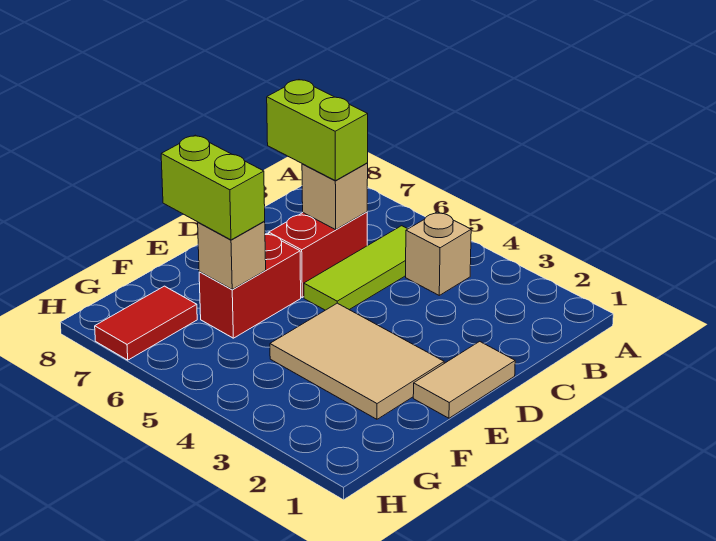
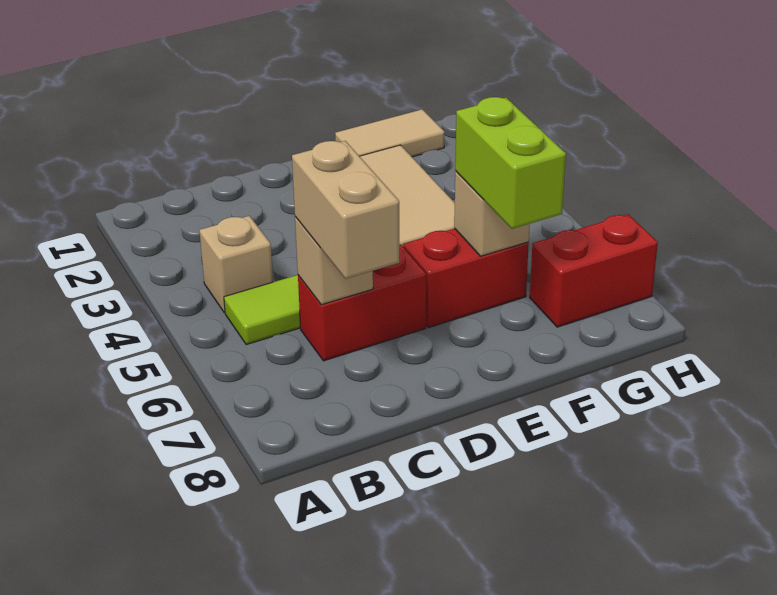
lime 1x2 brick [267,80,368,181] -> tan 1x2 brick [292,141,399,279]
tan 1x2 tile [413,341,515,418] -> tan 1x2 tile moved to [335,109,444,157]
red 1x2 tile [95,286,197,360] -> red 1x2 brick [530,214,658,327]

